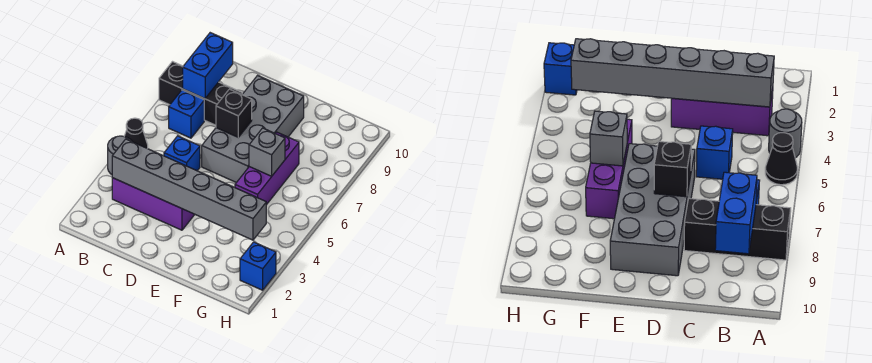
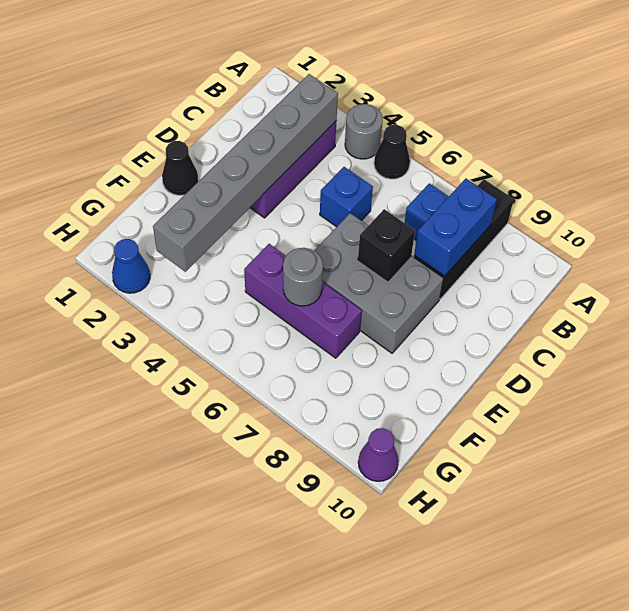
blue 1x2 brick [183,33,233,99] -> blue 1x2 brick turned to [414,179,497,276]
grey 2x4 brick [202,76,304,183] -> grey 2x3 brick [314,213,443,353]
none -> black 1x1 cone [162,141,198,195]
grey 1x1 brick [249,128,285,176] -> grey 1x1 round brick [283,248,323,306]
blue 1x1 brick [240,242,276,290] -> blue 1x1 cone [112,239,150,293]
none -> purple 1x1 cone [358,428,398,481]

